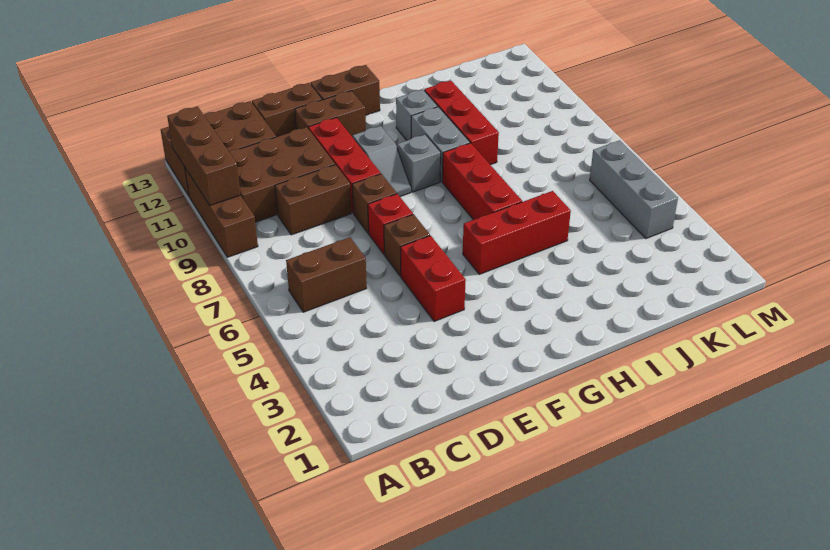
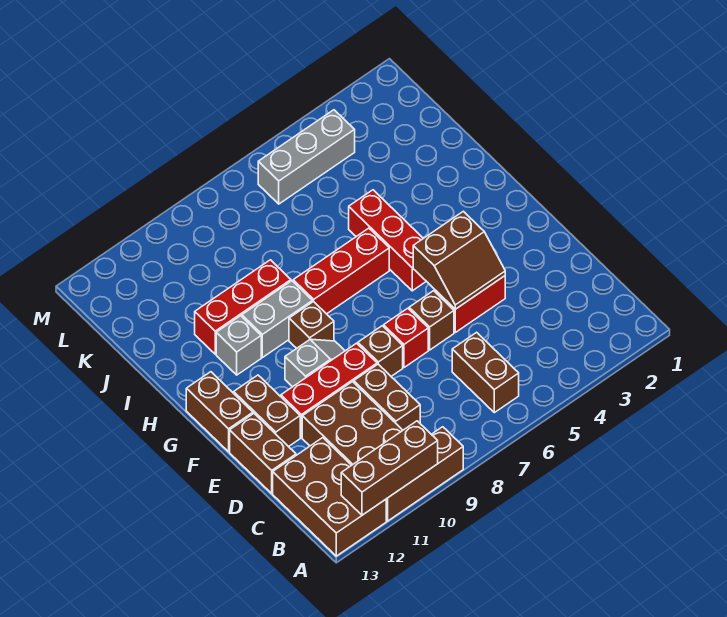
none -> brown 2x2 slope [413,211,505,309]
grey 1x1 brick [397,134,441,192] -> brown 1x1 brick [289,301,334,348]

